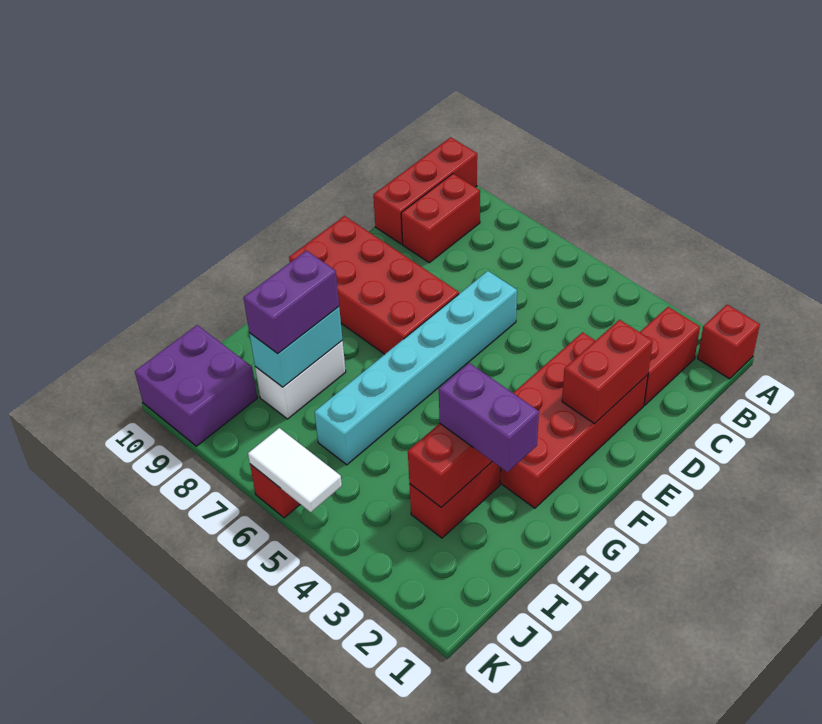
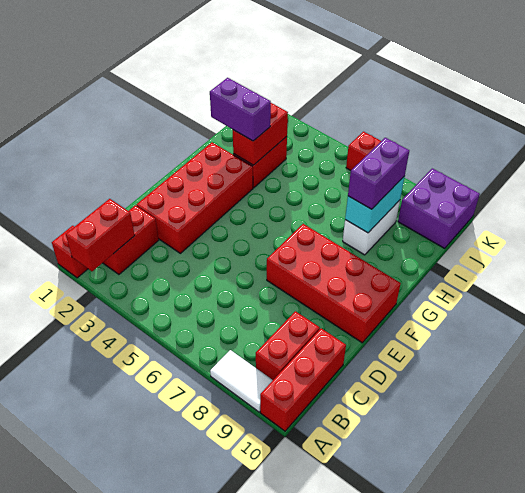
red 1x2 brick [562,320,653,424] -> red 1x2 brick moved to [66,199,135,271]
cyan 1x6 brick [314,271,517,465] -> none
white 1x2 tile [248,428,342,512] -> white 1x2 tile moved to [210,350,273,412]

